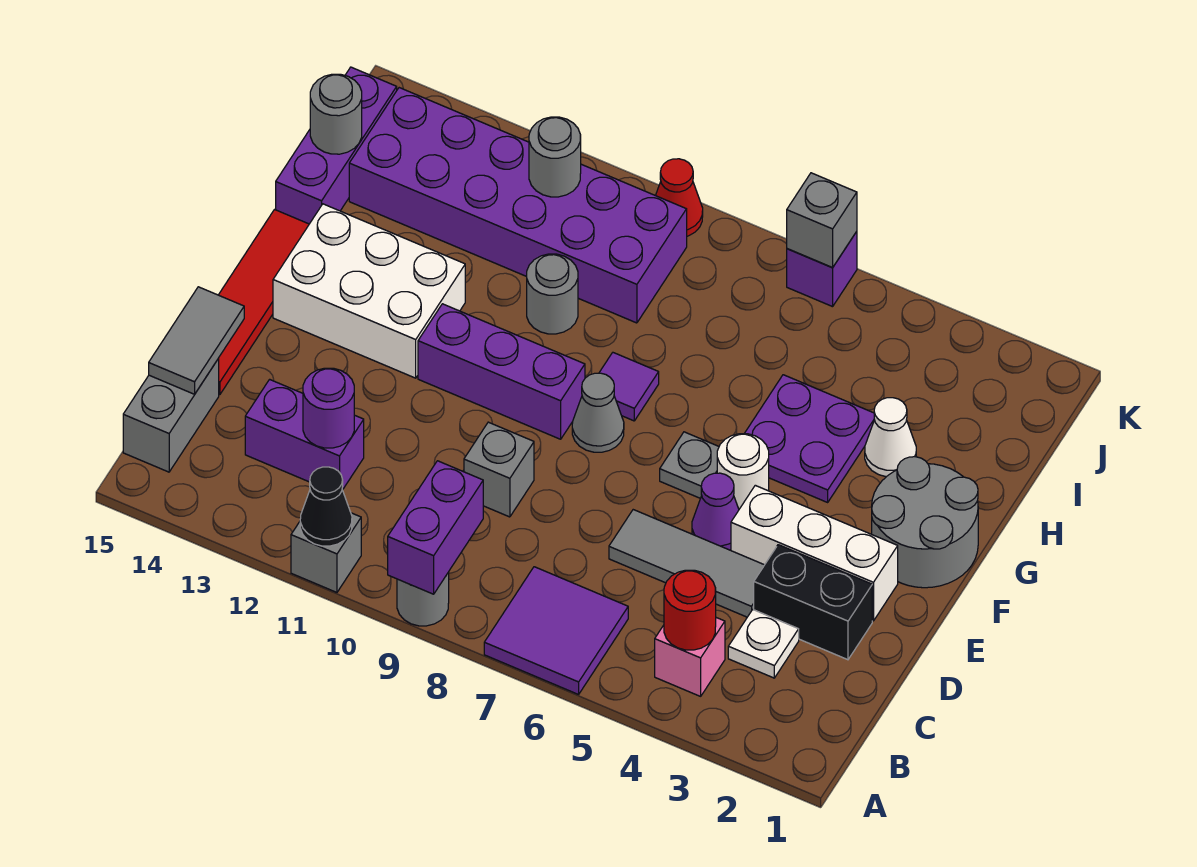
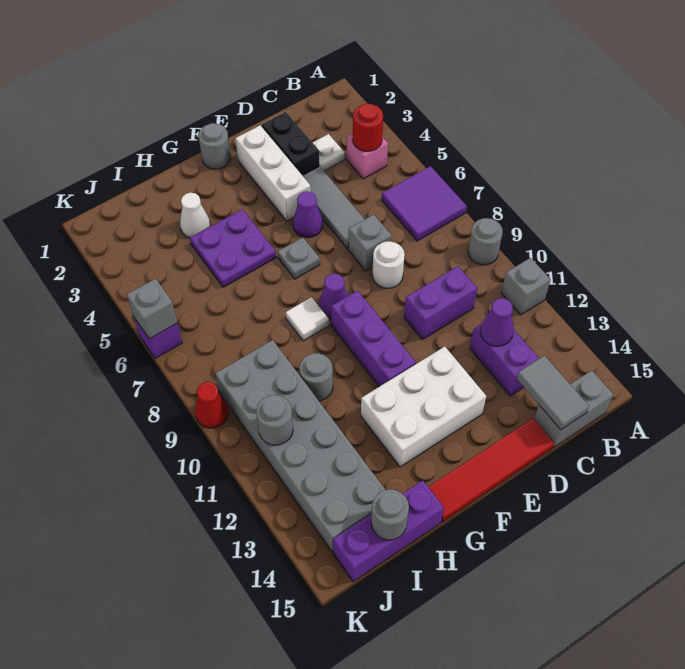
purple 1x2 brick [388,461,483,594] -> purple 1x2 brick moved to [404,266,477,339]
black 1x1 cone [300,467,352,546] -> none
purple 1x1 round brick [303,368,354,448] -> purple 1x1 cone [480,298,514,346]
grey 1x2 tile [149,287,244,394] -> grey 1x2 tile turned to [517,356,589,430]
grey 1x1 brick [464,422,534,517] -> grey 1x1 brick moved to [348,215,392,271]
grey 2x2 round brick [872,457,978,588] -> grey 1x1 round brick [198,123,231,169]
white 1x1 round brick [717,434,769,509] -> white 1x1 round brick moved to [372,241,405,288]
grey 1x1 cone [572,373,624,452] -> purple 1x1 cone [319,274,348,319]
white 2x3 brick [273,204,465,378] -> white 2x3 brick turned to [361,347,486,467]
purple 1x1 tile [599,353,659,421] -> white 1x1 tile [286,297,329,341]
purple 2x6 brick [349,88,687,323] -> grey 2x6 brick [215,340,385,552]

